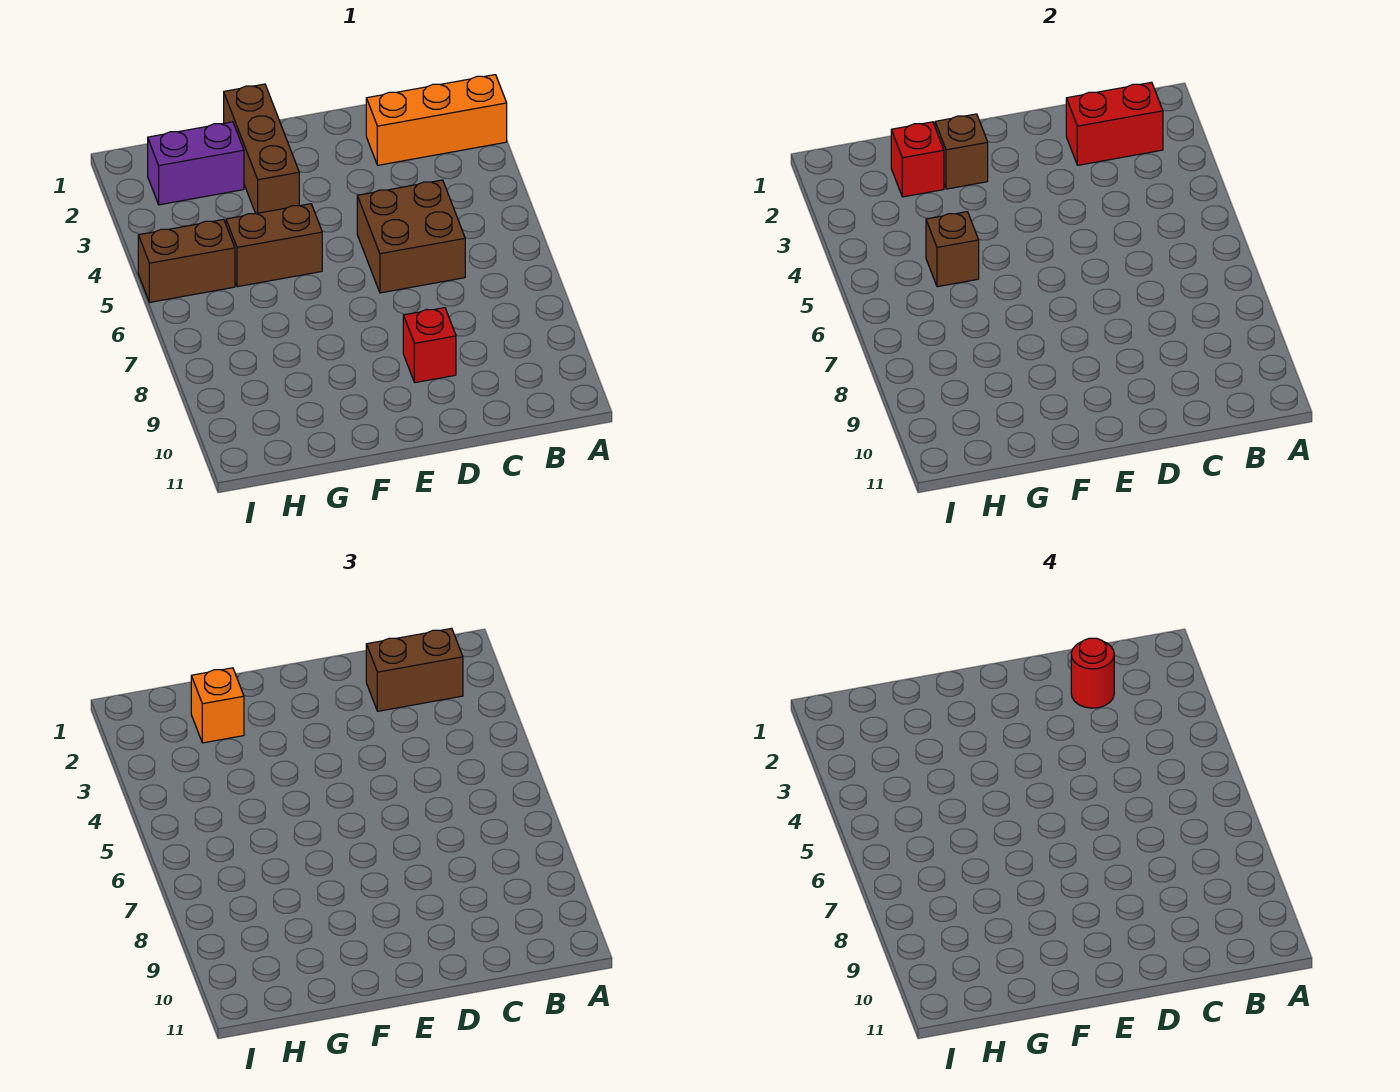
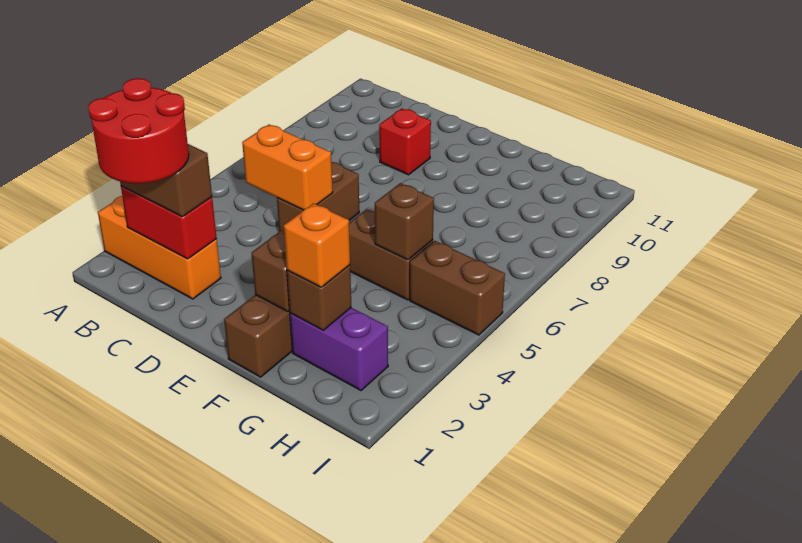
red 1x1 round brick [1071,638,1114,708] -> red 2x2 round brick [88,78,189,184]
brown 2x2 brick [357,180,465,293] -> brown 1x2 brick [277,162,359,232]
none -> orange 1x2 brick [242,125,333,210]
red 1x1 brick [891,122,944,197] -> brown 1x1 brick [287,265,351,330]

